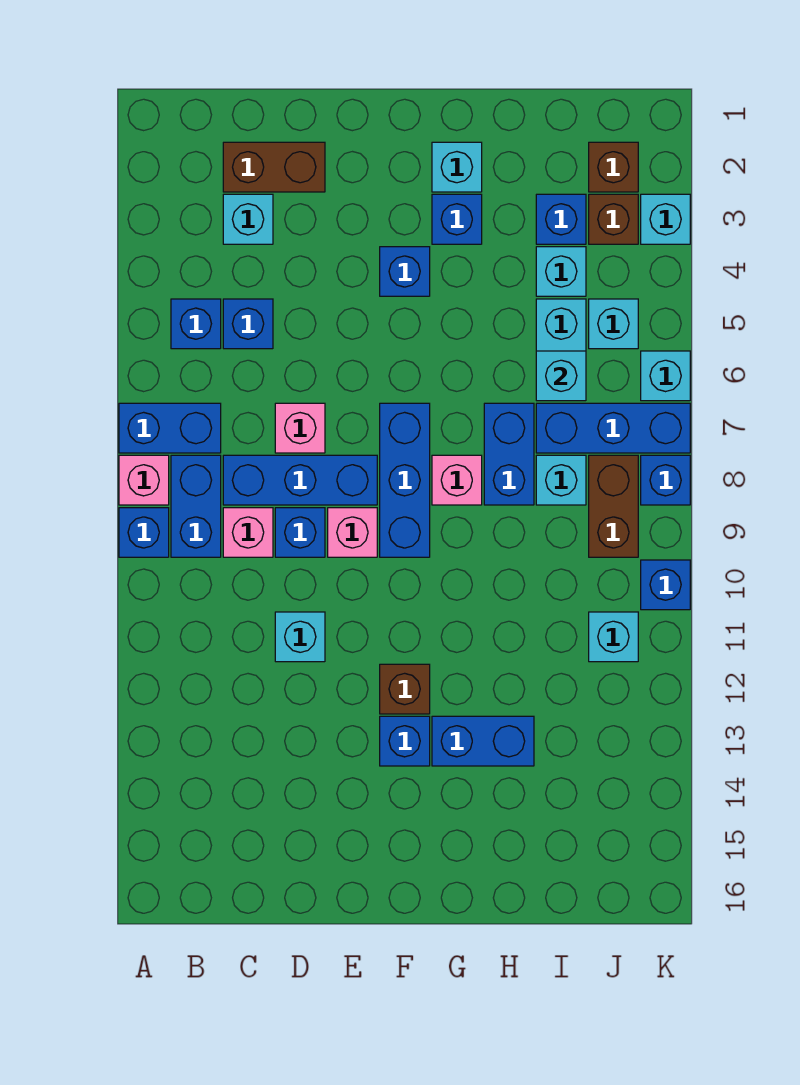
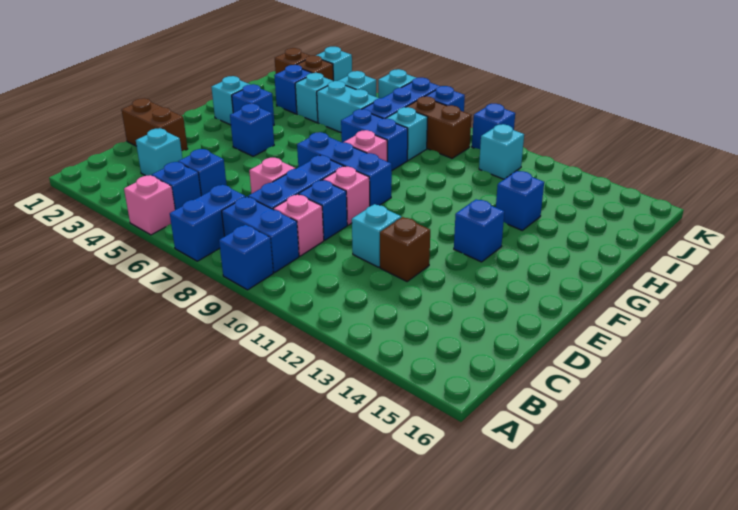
pink 1x1 brick [119,455,169,505] -> pink 1x1 brick moved to [124,175,175,235]
brown 1x2 brick [223,142,325,192] -> brown 1x2 brick turned to [122,98,188,151]
brown 1x1 brick [380,664,430,714] -> brown 1x1 brick moved to [380,217,430,281]
blue 1x2 brick [432,716,534,766] -> blue 1x1 brick [496,171,544,230]
cyan 1x1 brick [536,351,586,401] -> none

